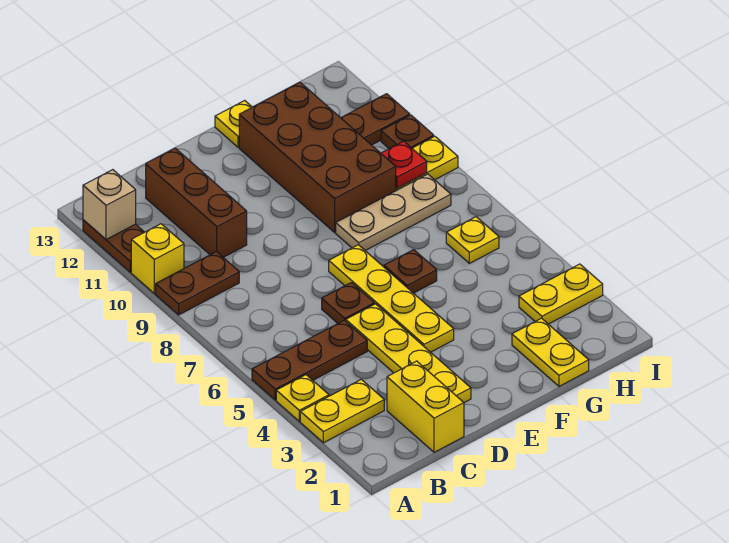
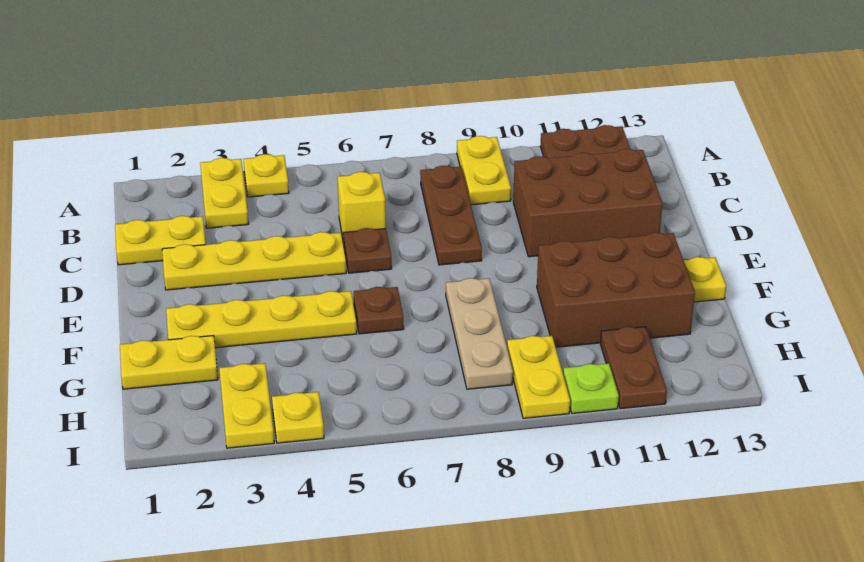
brown 1x3 plate [252,320,367,400] -> brown 1x3 plate moved to [420,166,482,265]
brown 1x2 plate [156,252,239,315] -> yellow 1x2 plate [457,136,511,205]
yellow 1x1 brick [131,224,184,294] -> yellow 1x1 brick moved to [338,172,386,243]
tan 1x1 brick [83,170,136,239] -> none
yellow 1x2 brick [387,361,464,452] -> yellow 1x2 plate [115,216,206,265]
brown 1x3 brick [146,148,247,257] -> brown 2x3 brick [513,149,663,257]
yellow 1x4 plate [329,245,454,352] -> yellow 1x4 plate moved to [166,291,357,348]
brown 2x4 brick [239,82,396,232] -> brown 2x3 brick [537,233,695,347]
yellow 1x1 plate [446,217,499,263] -> yellow 1x1 plate moved to [272,392,324,443]
red 1x1 plate [381,141,427,188] -> none
brown 1x1 plate [381,115,434,149] -> lime 1x1 plate [563,363,619,413]

